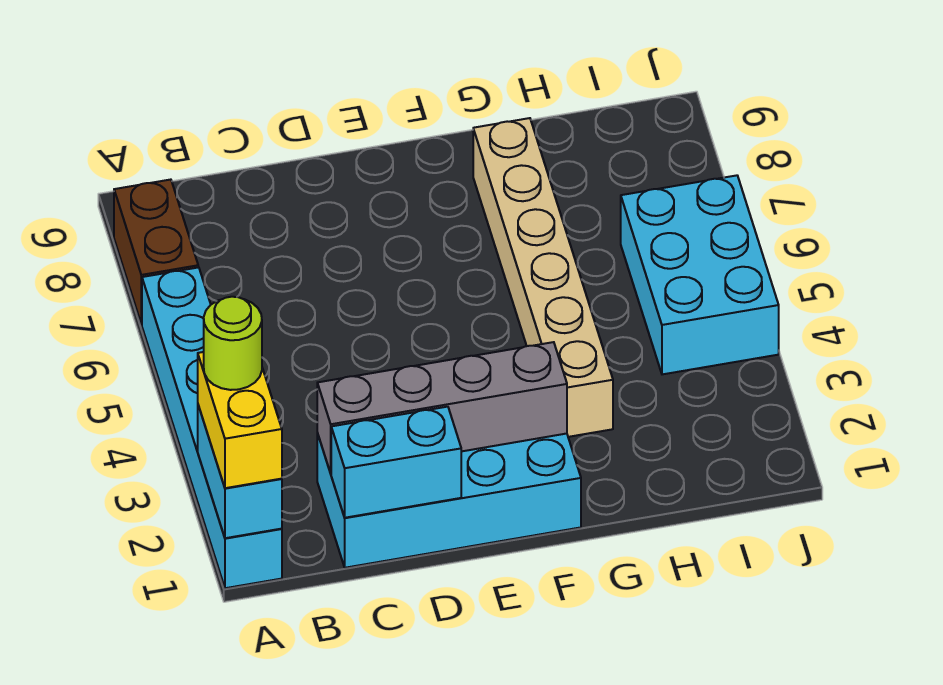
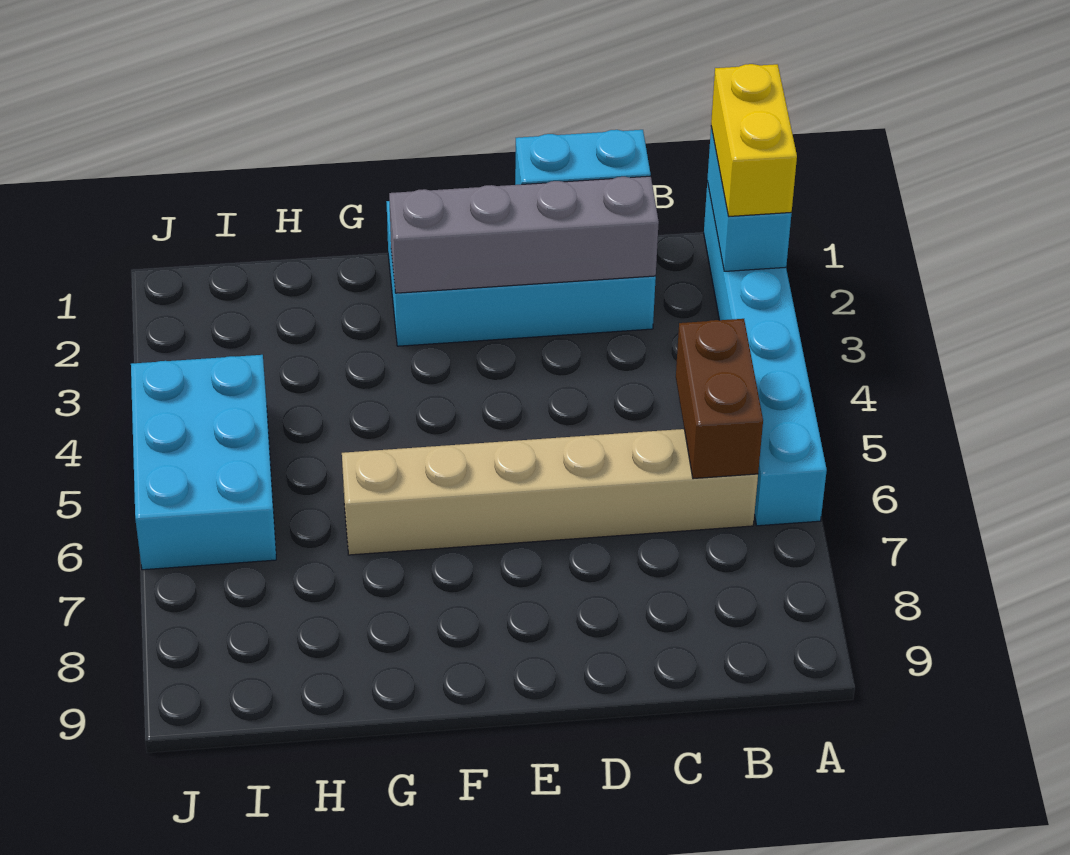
lime 1x1 round brick [204,297,262,390] -> none
brown 1x2 brick [114,180,198,324] -> brown 1x2 brick moved to [676,319,763,479]
tan 1x6 brick [473,118,613,437] -> tan 1x6 brick turned to [342,429,758,555]

